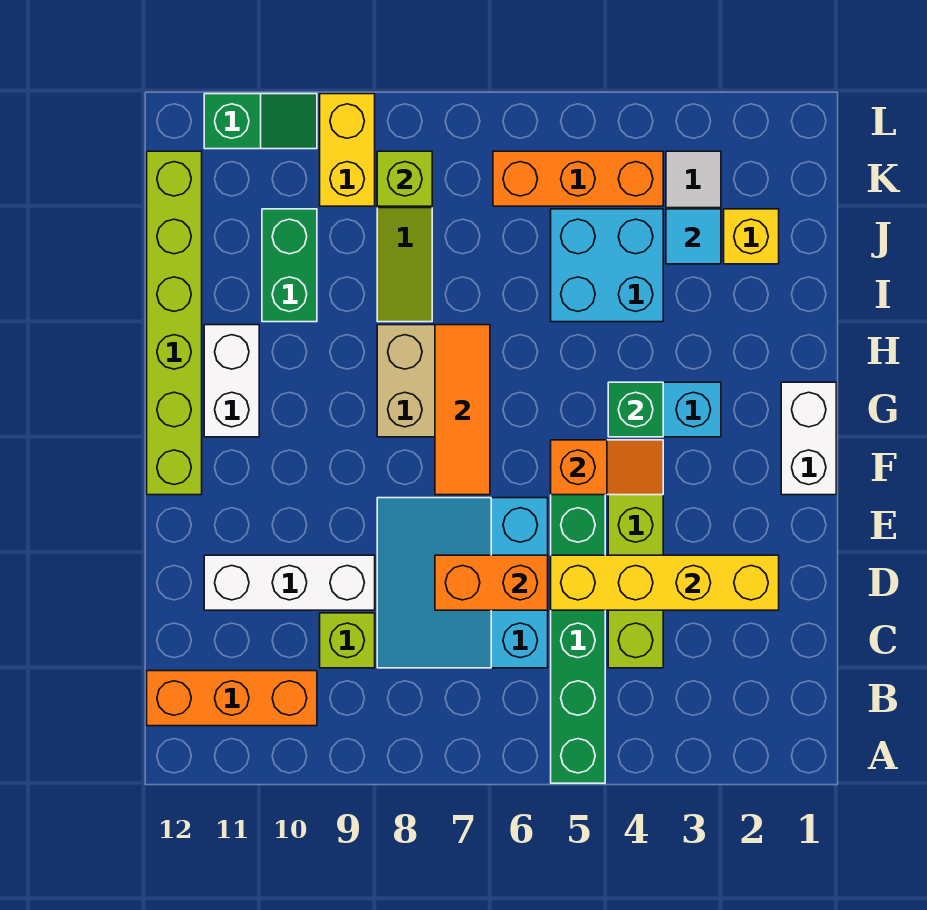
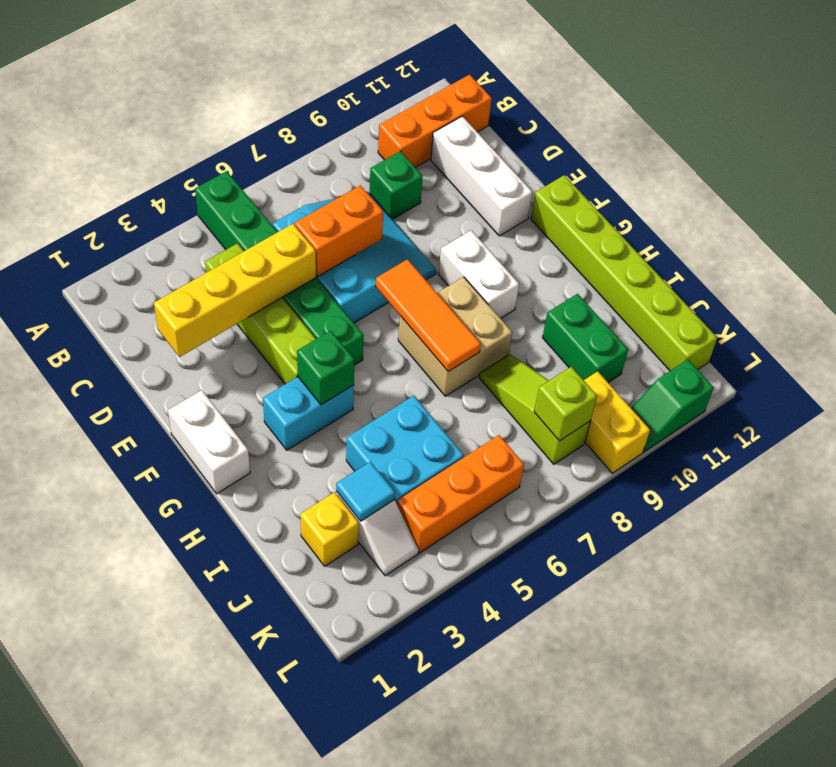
lime 1x1 brick [320,613,375,668] -> green 1x1 brick [370,151,423,219]
white 1x3 brick [204,555,375,610] -> white 1x3 brick turned to [431,116,533,236]
orange 1x2 slope [551,440,663,495] -> none
white 1x2 brick [204,325,259,437] -> white 1x2 brick moved to [438,230,519,318]

